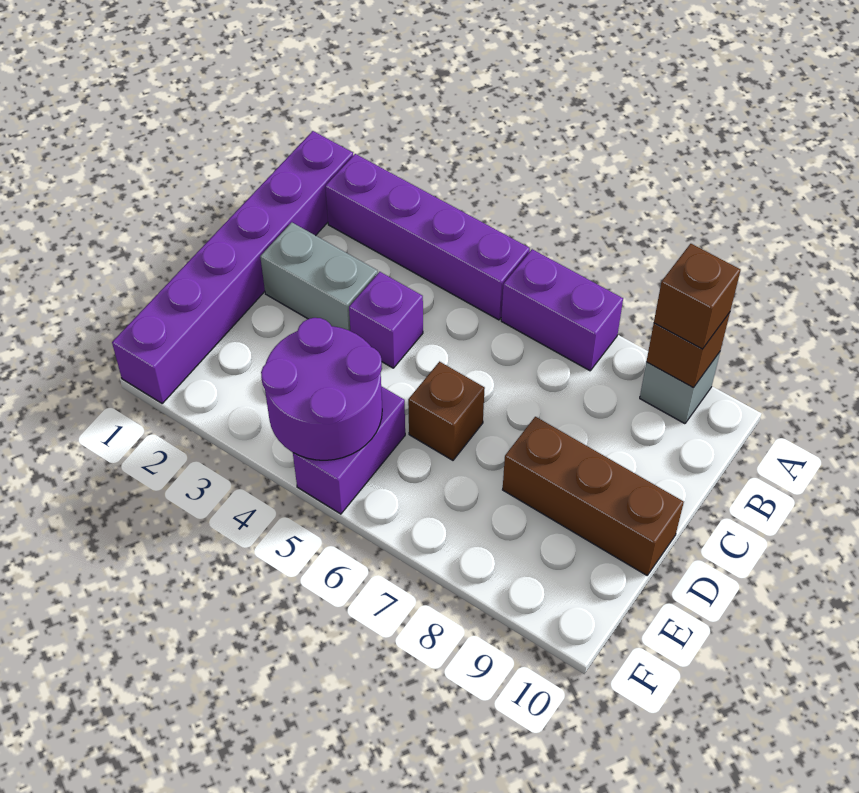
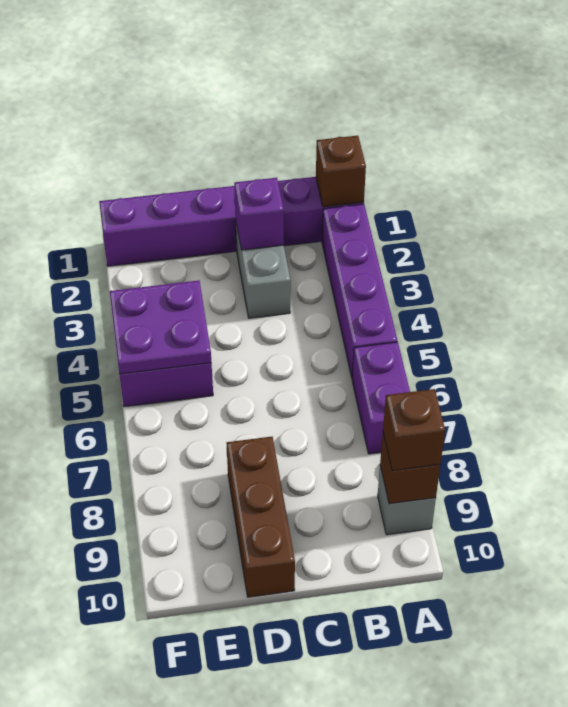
purple 1x1 brick [349,272,423,368] -> purple 1x1 brick moved to [234,178,284,250]
brown 1x1 brick [408,362,485,460] -> brown 1x1 brick moved to [316,136,366,207]
purple 2x2 round brick [261,318,382,460] -> purple 2x2 plate [110,281,211,374]

